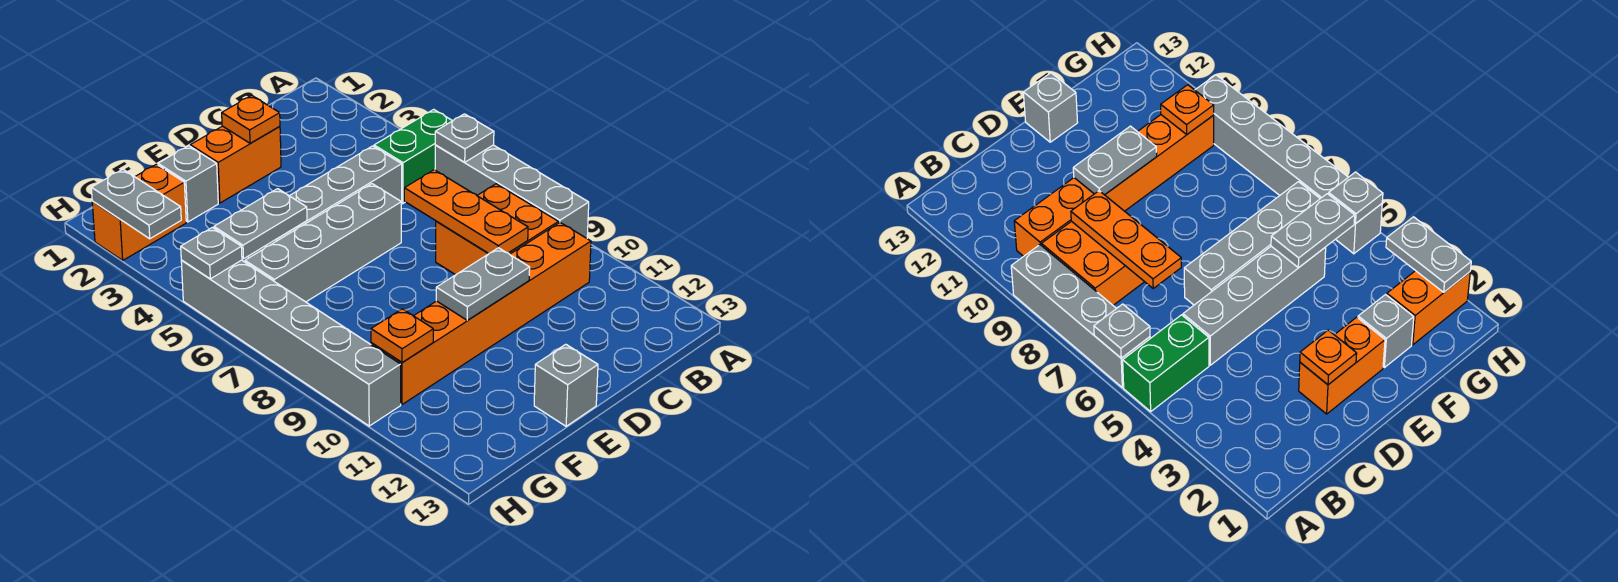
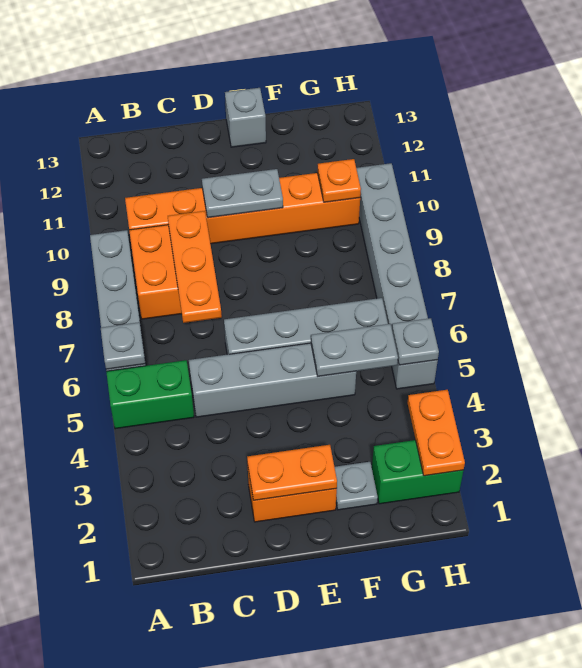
orange 1x1 plate [222,95,280,143] -> orange 1x2 plate [247,445,337,500]
grey 1x1 brick [158,146,218,222] -> grey 1x1 plate [335,462,378,510]
orange 1x2 brick [92,164,186,260] -> green 1x2 brick [372,440,463,504]
grey 1x2 plate [91,169,181,239] -> orange 1x2 plate [407,390,465,476]

